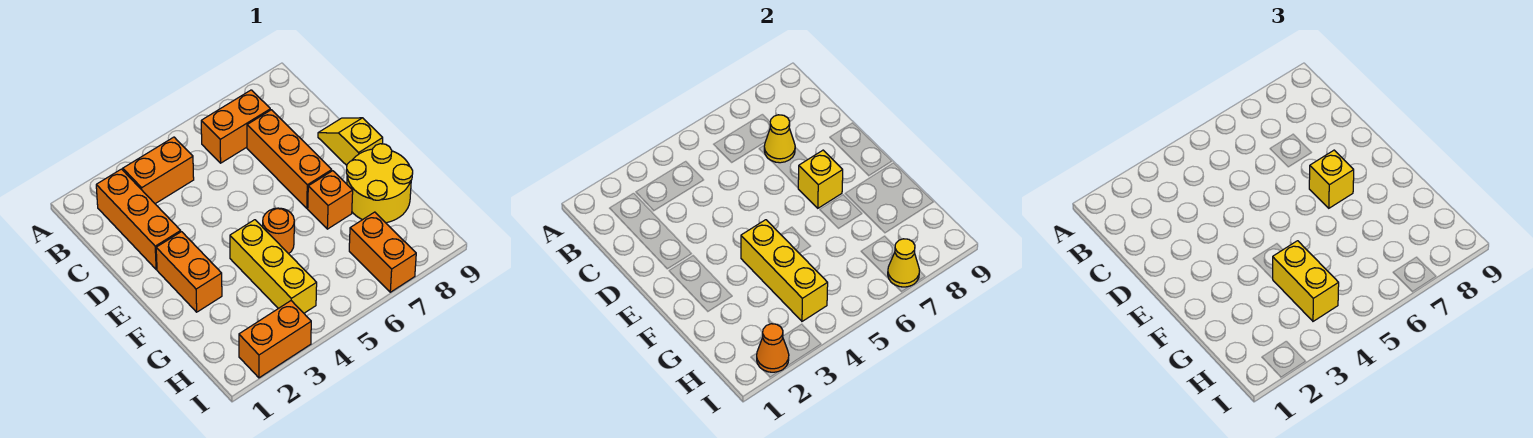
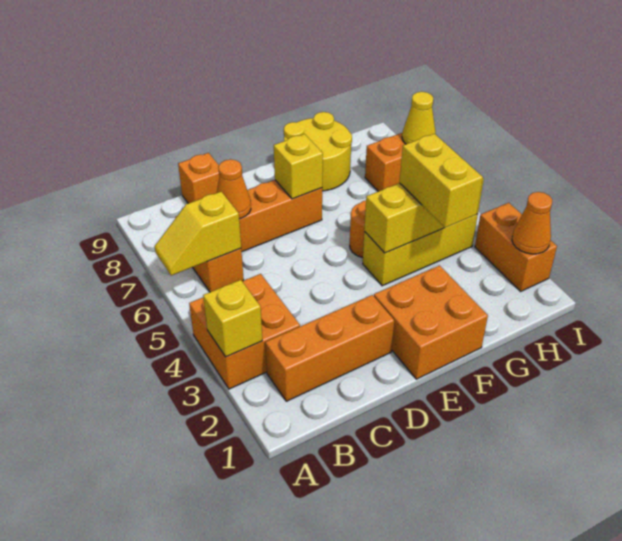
orange 1x2 brick [123,137,194,204] -> orange 2x2 brick [189,274,300,389]
yellow 1x1 cone [764,115,795,163] -> orange 1x1 cone [217,159,251,219]
yellow 1x2 slope [318,118,383,165] -> yellow 1x2 slope moved to [154,192,241,276]
orange 1x2 brick [156,232,222,312] -> orange 2x2 brick [374,265,488,379]
yellow 1x1 brick [1309,150,1354,208] -> yellow 1x1 brick moved to [203,280,262,357]
orange 1x1 brick [308,171,353,229] -> orange 1x1 brick moved to [178,153,220,203]
yellow 1x2 brick [1273,241,1339,321] -> yellow 1x2 brick turned to [400,134,483,228]

